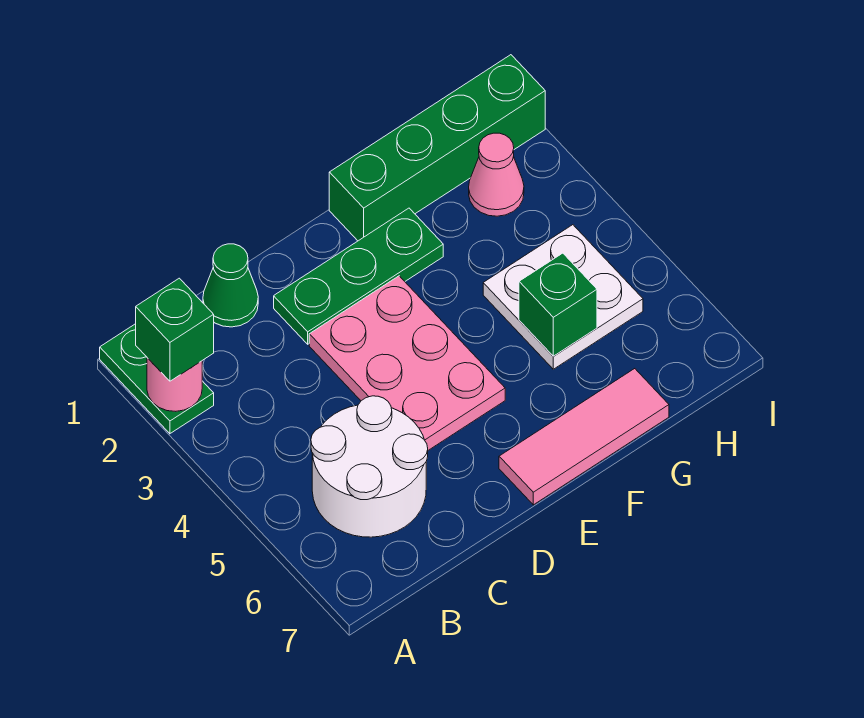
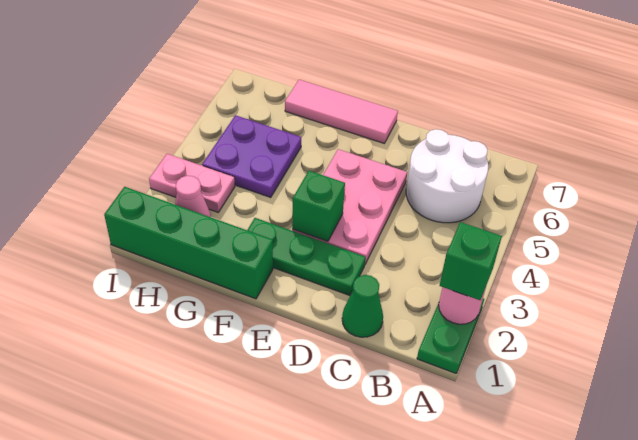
white 2x2 plate [483,225,643,369] -> purple 2x2 plate [202,115,301,197]
green 1x1 brick [519,253,597,356] -> green 1x1 brick moved to [292,171,345,241]
none -> pink 1x2 plate [149,154,235,212]

